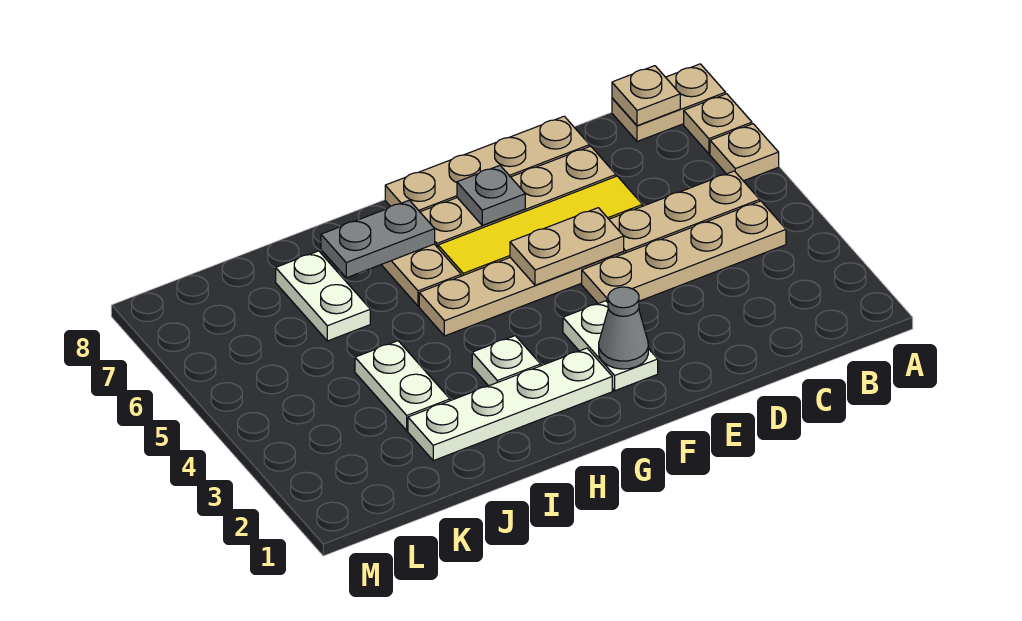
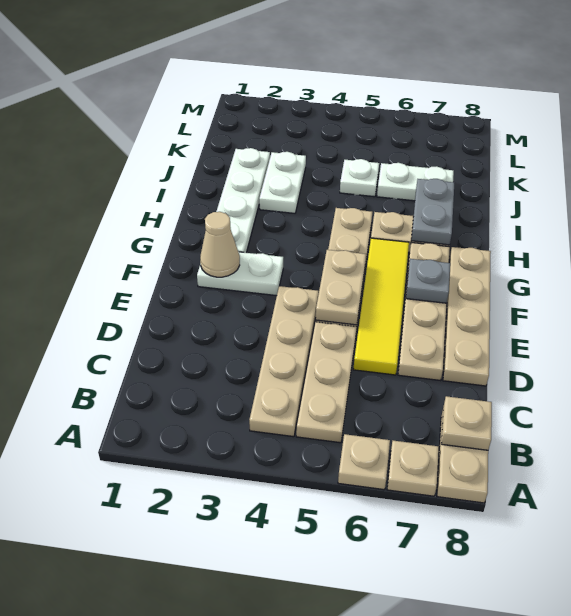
grey 1x1 cone [599,287,648,369] -> tan 1x1 cone [200,212,240,277]
white 1x1 plate [472,336,541,386] -> white 1x1 plate moved to [340,159,379,197]
white 1x2 plate [355,341,450,431] -> white 1x2 plate turned to [259,152,306,213]

